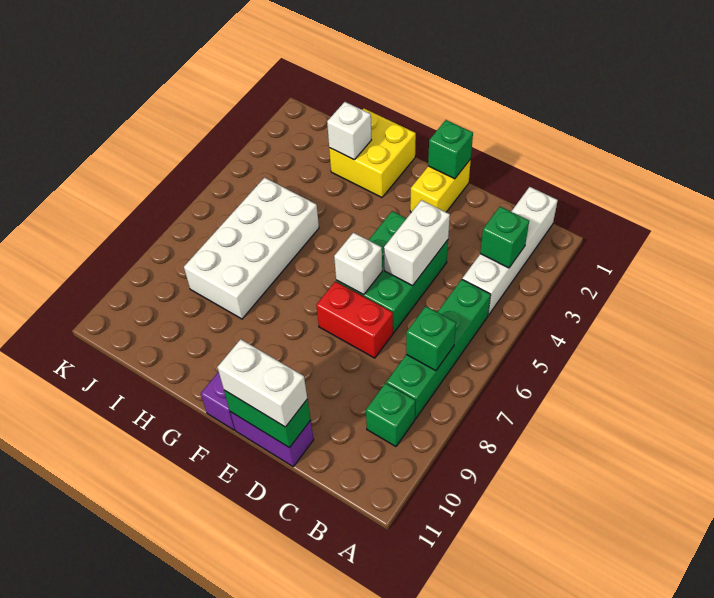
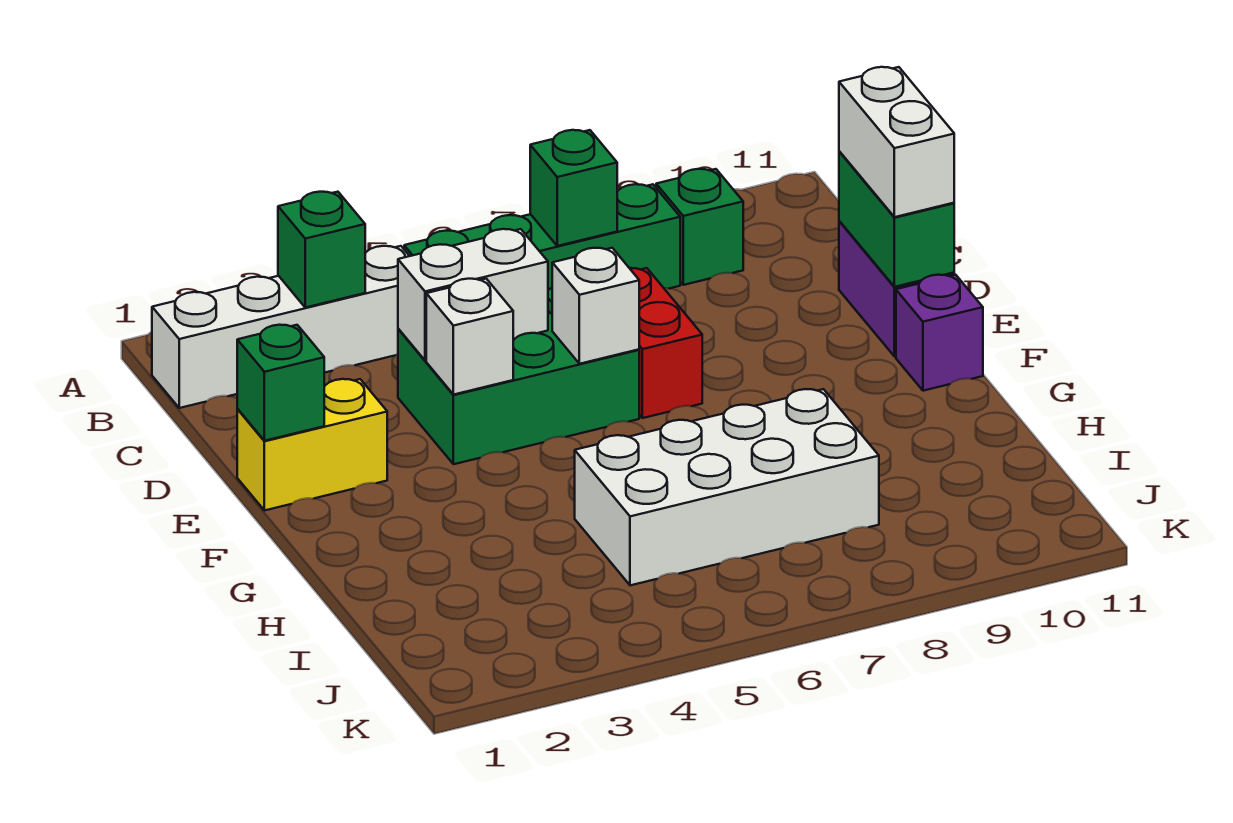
yellow 2x2 brick [329,109,416,197] -> none
white 1x1 brick [327,102,371,160] -> white 1x1 brick moved to [426,279,513,395]

